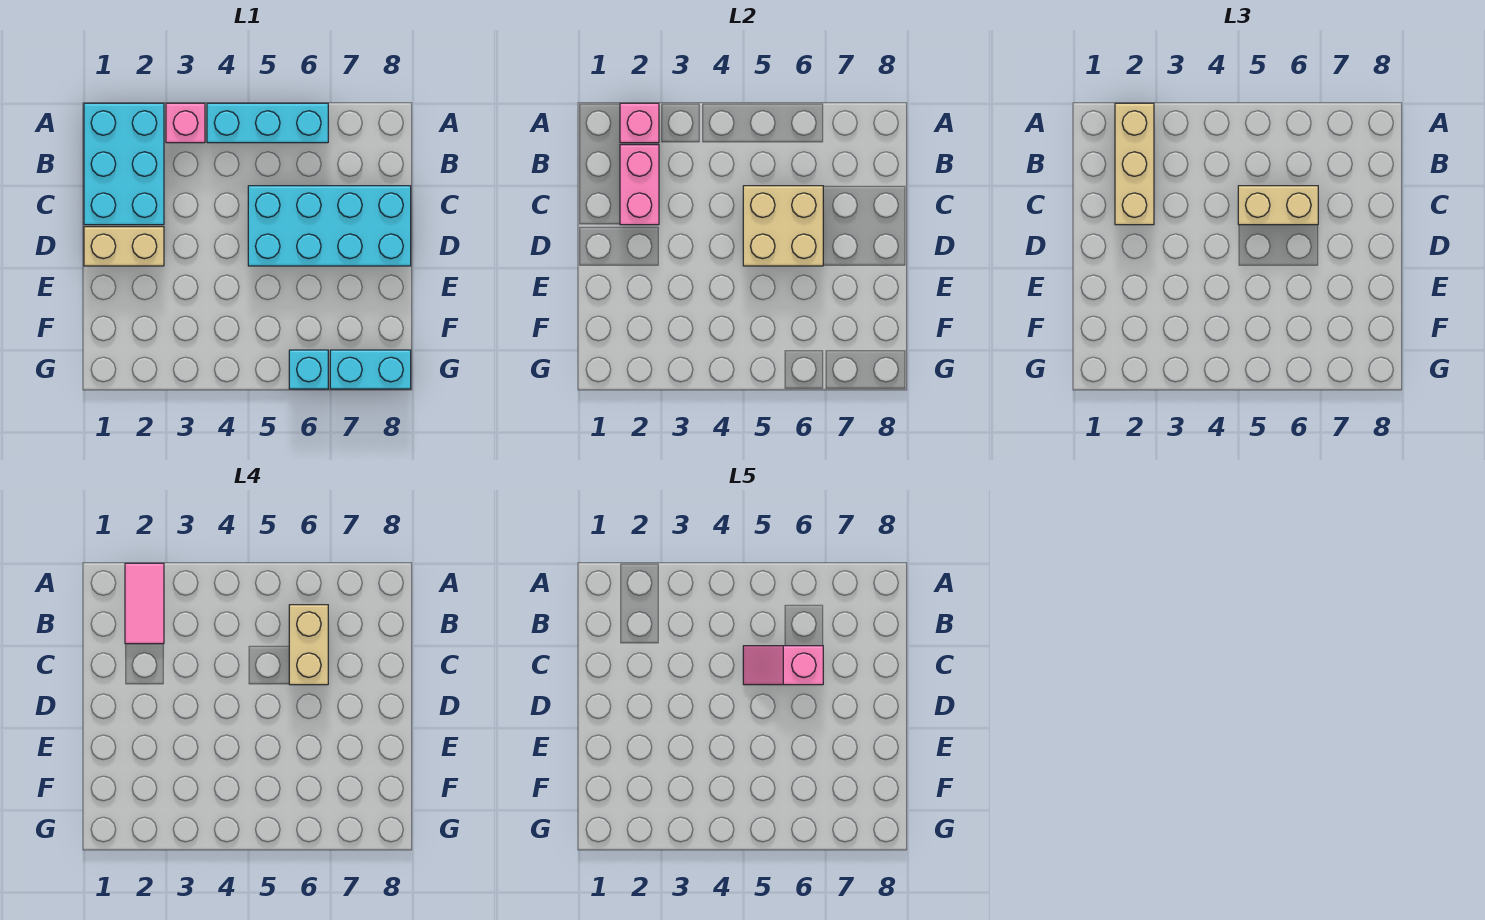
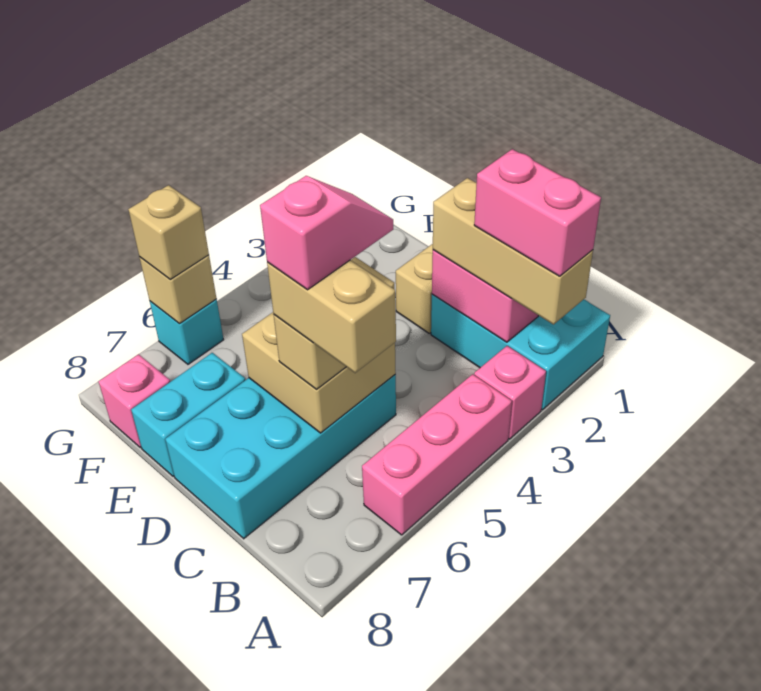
pink 1x1 brick [620,103,659,143] -> pink 1x1 brick moved to [99,354,170,448]
pink 1x2 tile [125,563,164,644] -> pink 1x2 brick [474,149,601,276]
cyan 1x3 brick [207,103,328,143] -> pink 1x3 brick [362,374,512,535]
none -> tan 1x1 brick [140,255,217,324]
none -> tan 1x1 brick [128,185,209,279]
cyan 1x2 brick [330,350,411,389] -> cyan 1x2 brick moved to [131,353,245,477]

